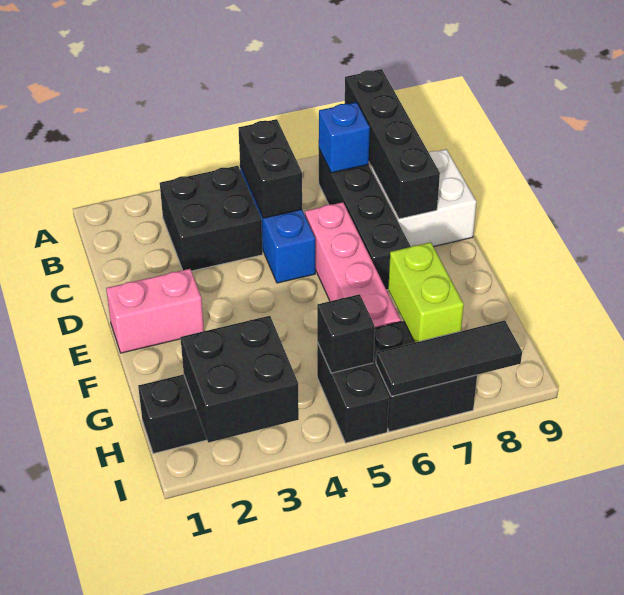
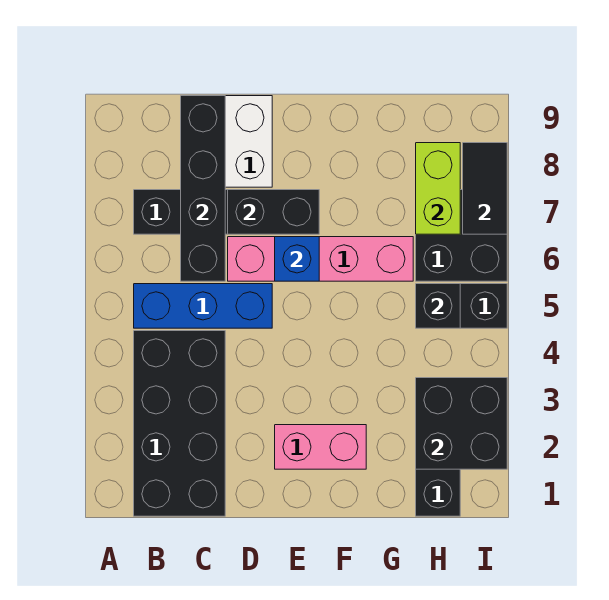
black 1x4 brick [345,69,440,219] -> black 1x4 brick turned to [181,96,225,281]
black 2x2 brick [160,166,263,271] -> black 2x4 brick [134,331,225,516]
black 1x2 brick [238,119,302,218] -> black 1x2 brick moved to [228,190,319,234]
blue 1x1 brick [319,102,370,173] -> blue 1x1 brick moved to [275,237,319,281]
pink 1x2 brick [106,269,204,353] -> pink 1x2 brick turned to [275,425,366,469]
lime 1x2 brick [388,242,464,342] -> lime 1x2 brick turned to [416,143,460,234]
black 1x3 tile [376,320,522,396] -> black 1x2 tile [463,143,507,234]

